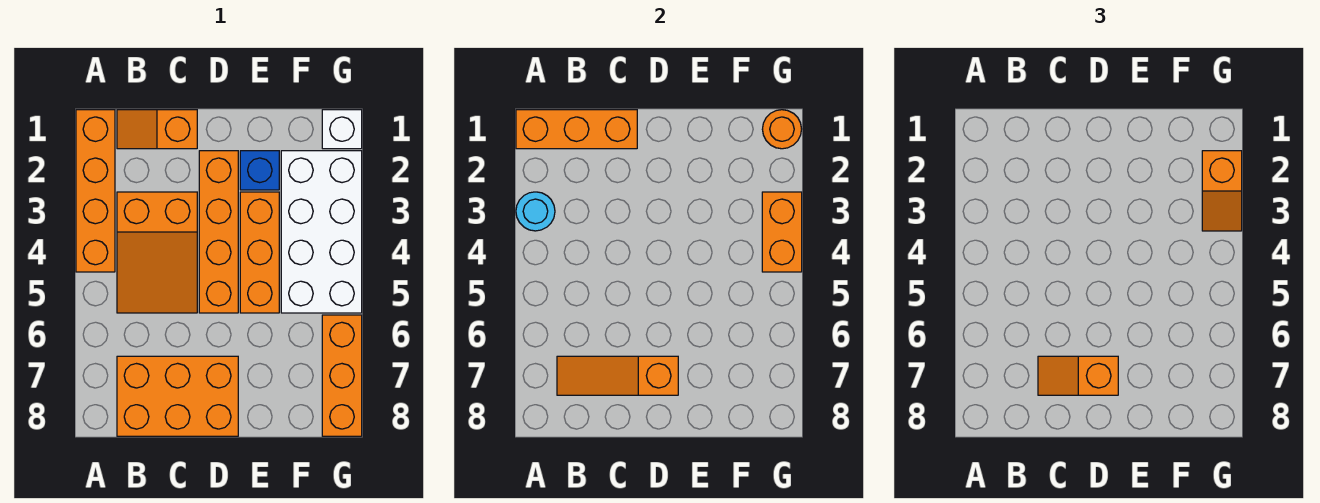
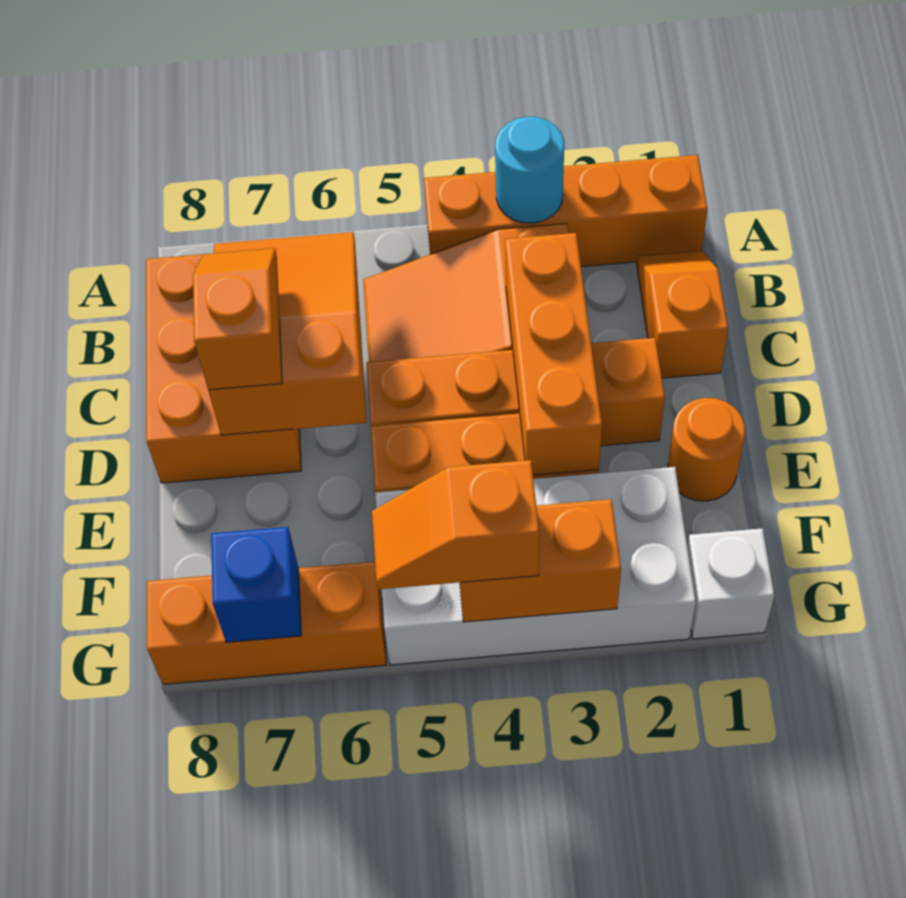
orange 1x3 brick [516,110,637,149] -> orange 1x3 brick moved to [505,233,602,475]
orange 1x3 slope [557,356,678,395] -> orange 2x3 slope [208,232,367,435]
blue 1x1 brick [240,151,279,190] -> blue 1x1 brick moved to [211,527,301,642]
orange 1x1 round brick [762,110,802,149] -> orange 1x1 round brick moved to [668,398,745,501]
orange 1x2 slope [1202,151,1242,231] -> orange 1x2 slope moved to [372,460,539,589]

